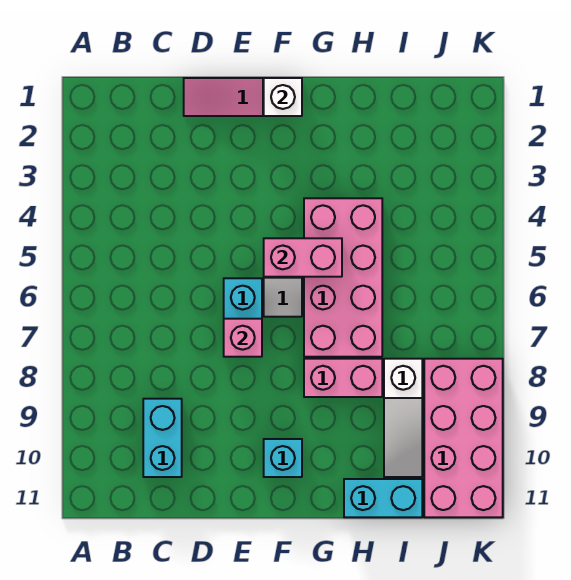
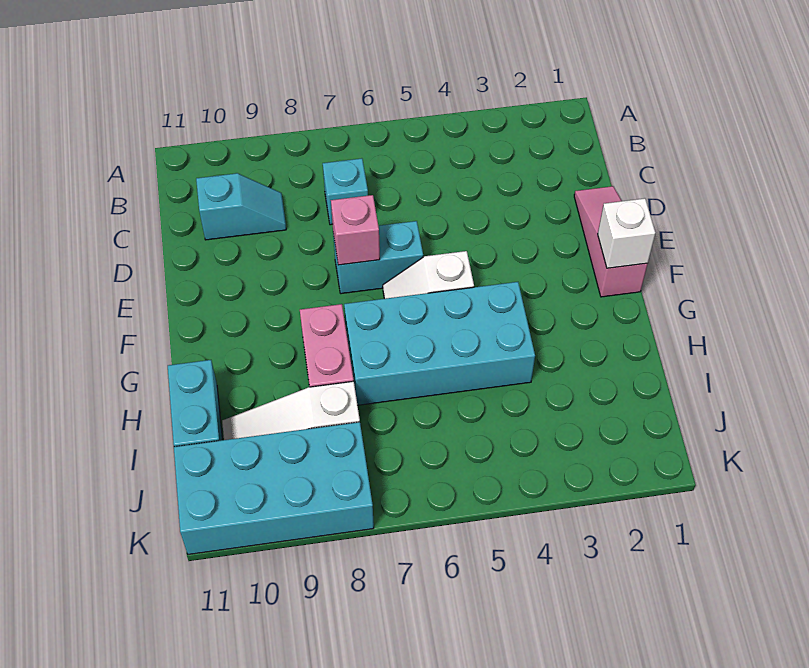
cyan 1x2 brick [143,399,182,477] -> cyan 1x2 slope [196,173,286,240]
pink 1x2 brick [264,238,342,277] -> none
cyan 1x1 brick [264,439,302,477] -> cyan 1x1 brick moved to [323,158,368,225]
pink 2x4 brick [304,198,382,357] -> cyan 2x4 brick [344,282,535,405]
pink 2x4 brick [424,359,503,517] -> cyan 2x4 brick [174,422,374,554]

